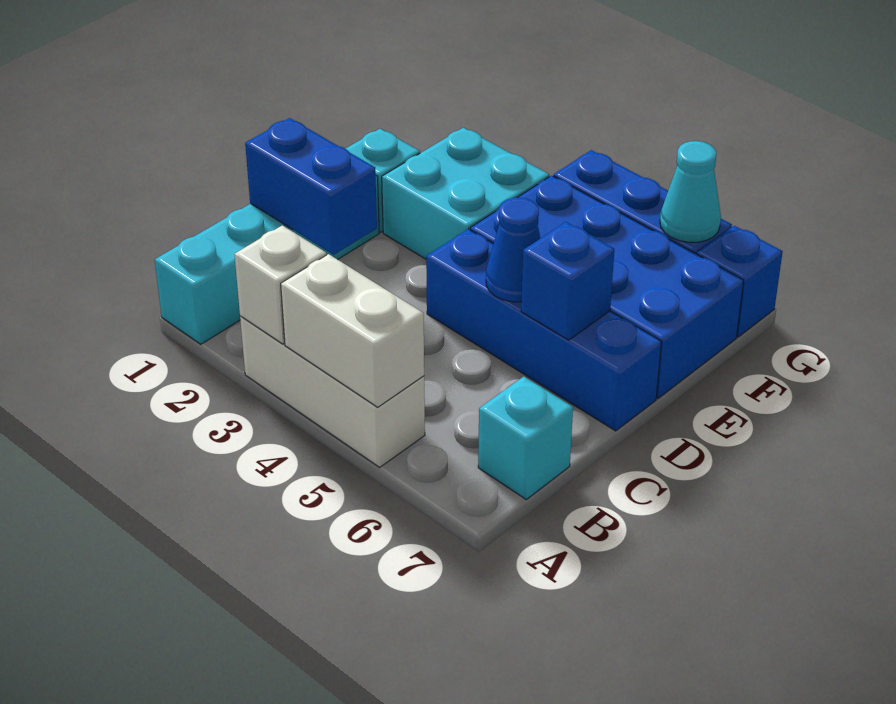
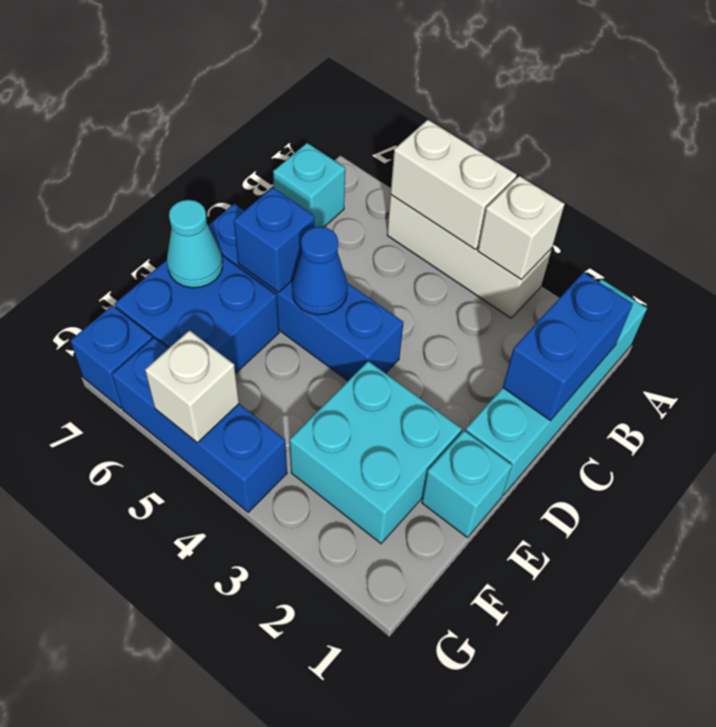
blue 1x2 brick [245,118,377,255] -> blue 1x2 brick turned to [503,272,633,420]
blue 2x4 brick [470,176,744,398] -> blue 2x2 brick [115,256,279,374]
none -> white 1x1 brick [145,330,239,443]
cyan 1x1 cone [660,141,721,242] -> cyan 1x1 cone moved to [167,200,223,288]

